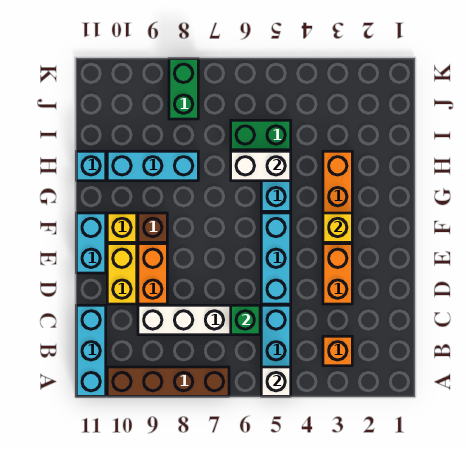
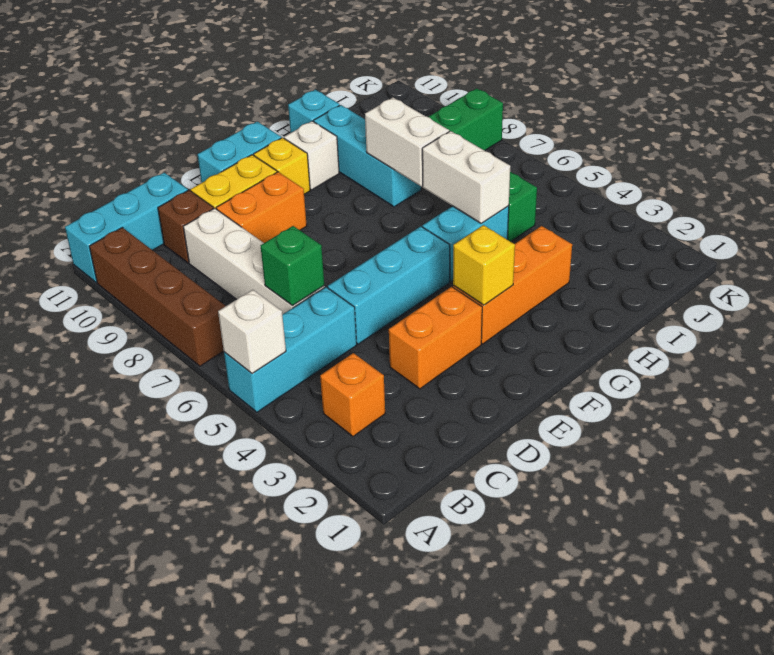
brown 1x1 brick [138,213,167,242] -> brown 1x1 brick moved to [158,190,214,263]
none -> white 1x1 brick [284,121,339,190]
none -> white 1x2 brick [365,98,449,186]

